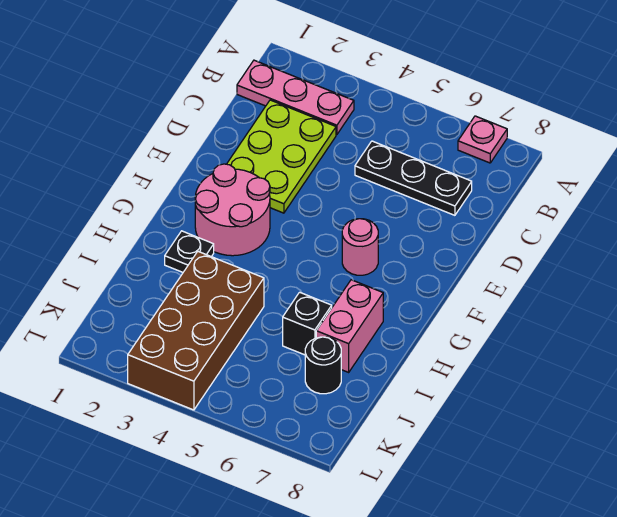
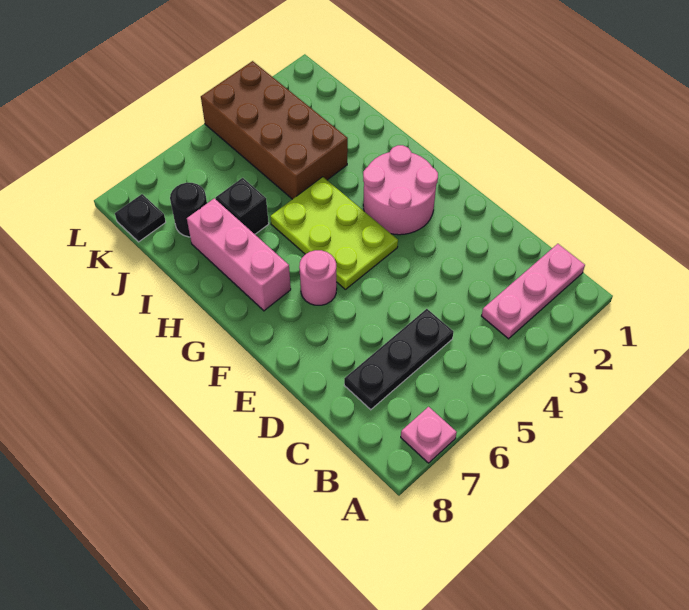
lime 2x3 plate [227,100,336,213] -> lime 2x3 plate moved to [270,177,398,289]
black 1x1 plate [165,231,214,272] -> black 1x1 plate moved to [115,194,166,242]
pink 1x2 brick [316,280,383,372] -> pink 1x3 brick [187,198,291,311]

